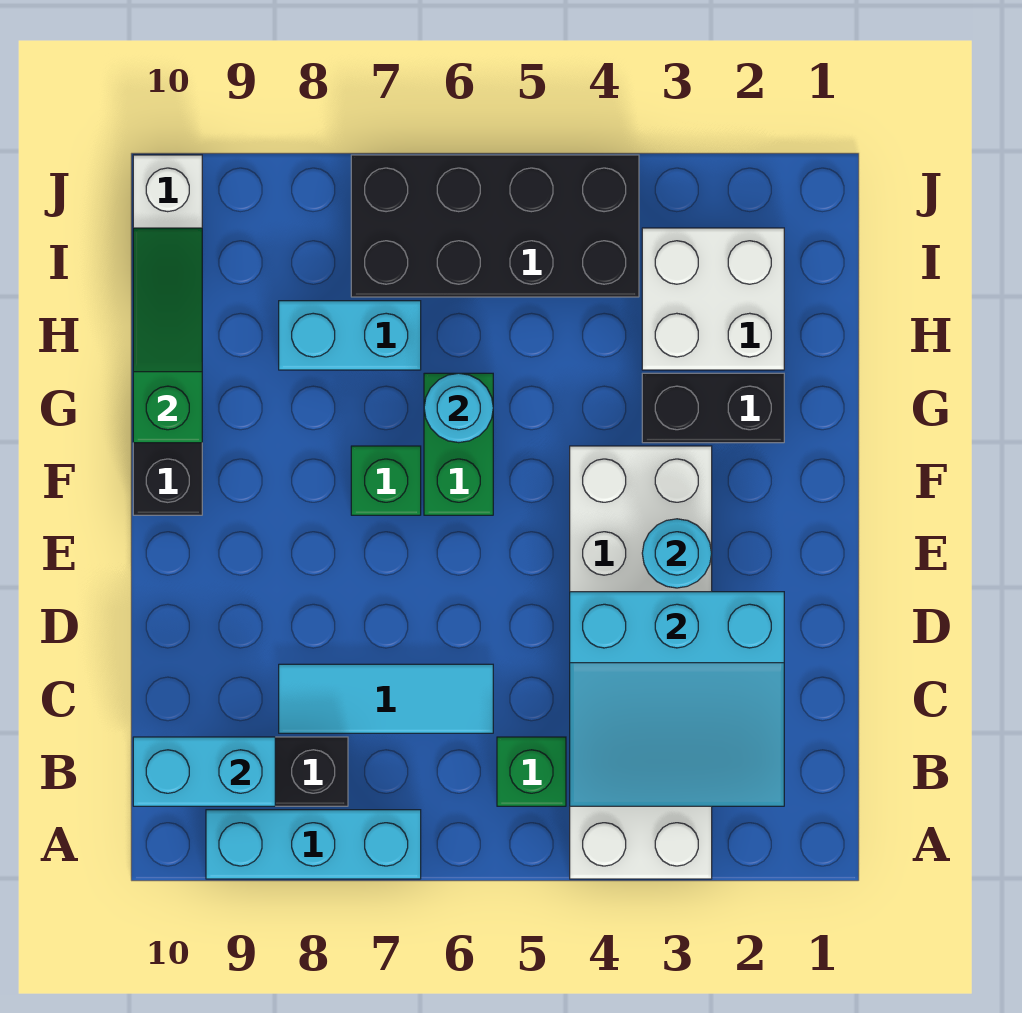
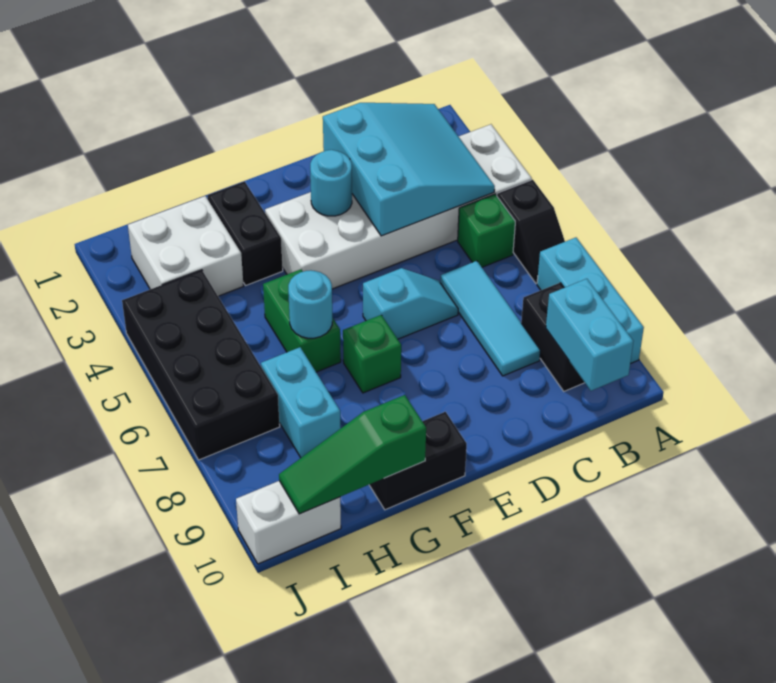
none -> black 1x2 slope [497,180,565,284]
none -> cyan 1x2 slope [363,268,458,339]
green 1x2 brick [424,373,493,515] -> green 1x2 brick turned to [263,269,341,372]

